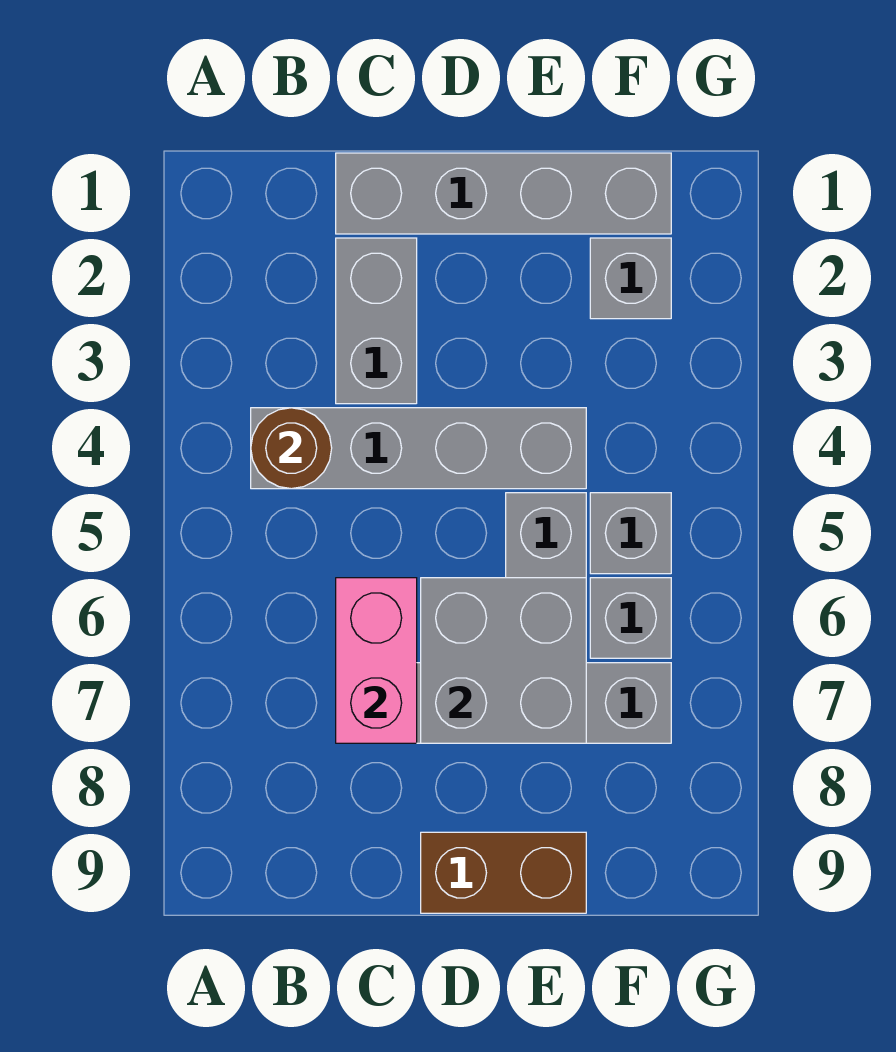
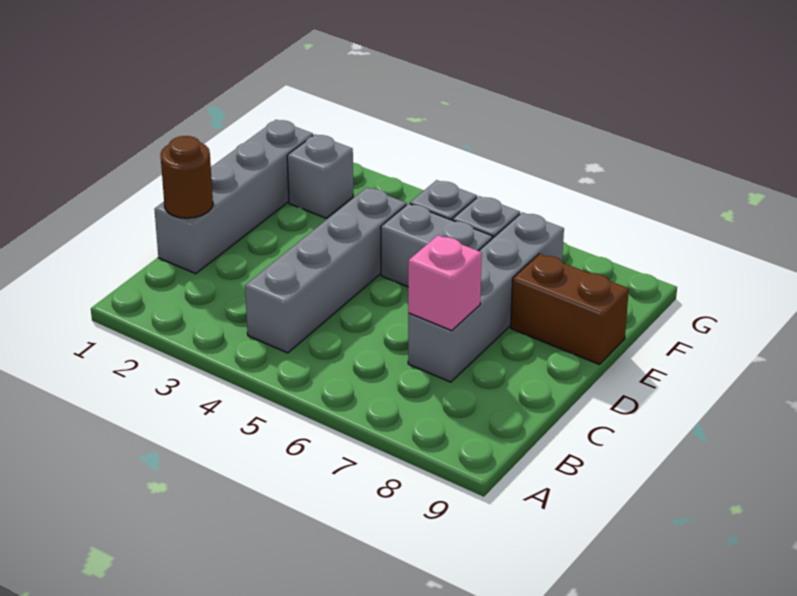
brown 1x1 round brick [251,408,332,489] -> brown 1x1 round brick moved to [160,136,213,218]
grey 1x2 brick [336,238,417,404] -> none
pink 1x2 brick [336,578,417,743] -> pink 1x1 brick [408,235,482,331]
grey 2x2 brick [421,578,586,743] -> none
brown 1x2 brick [421,832,586,913] -> brown 1x2 brick turned to [511,254,629,365]

